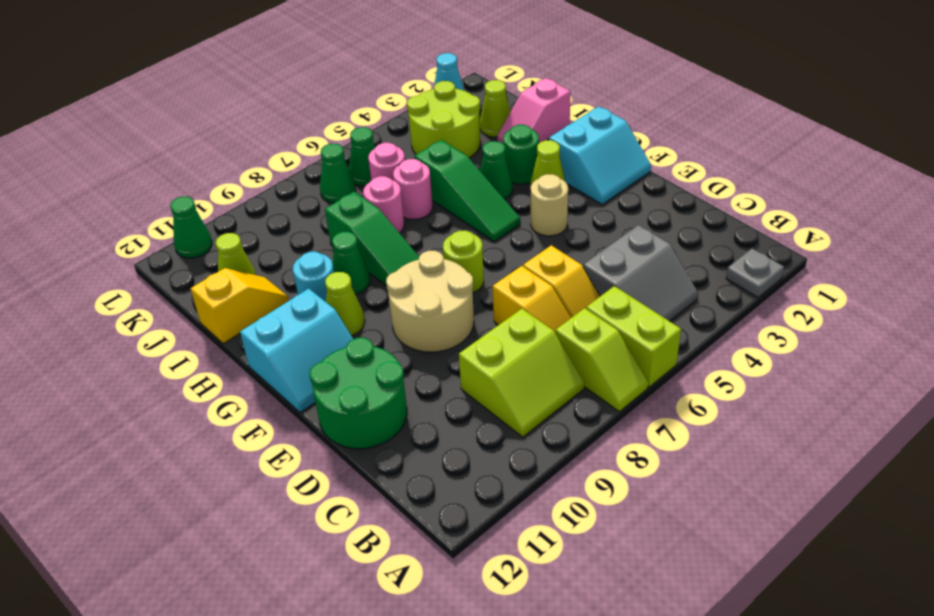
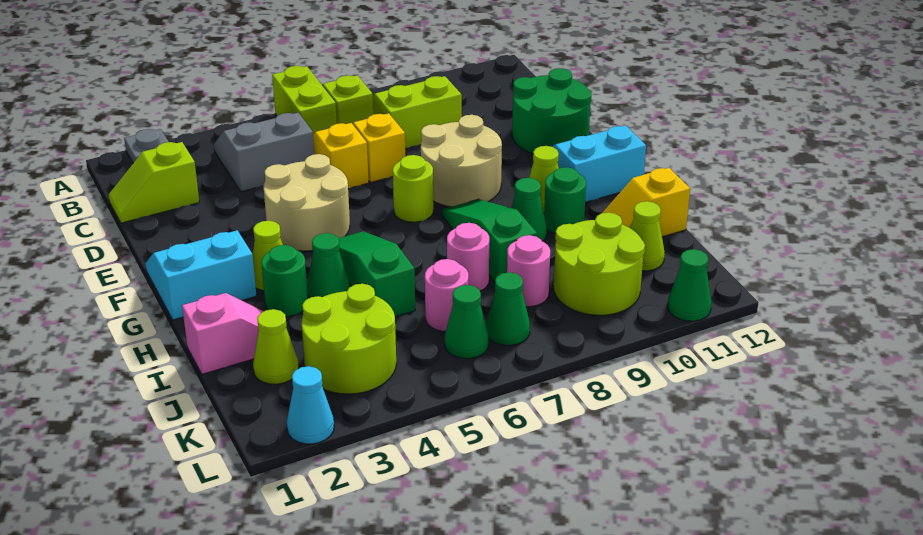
none -> lime 1x2 slope [108,142,199,223]
tan 1x1 round brick [531,174,568,236] -> tan 2x2 round brick [264,154,350,251]
cyan 1x1 round brick [293,252,334,302] -> green 1x1 round brick [544,167,586,234]
pink 1x1 round brick [393,159,433,219] -> pink 1x1 round brick moved to [507,235,550,307]
none -> lime 2x2 round brick [554,212,645,315]

